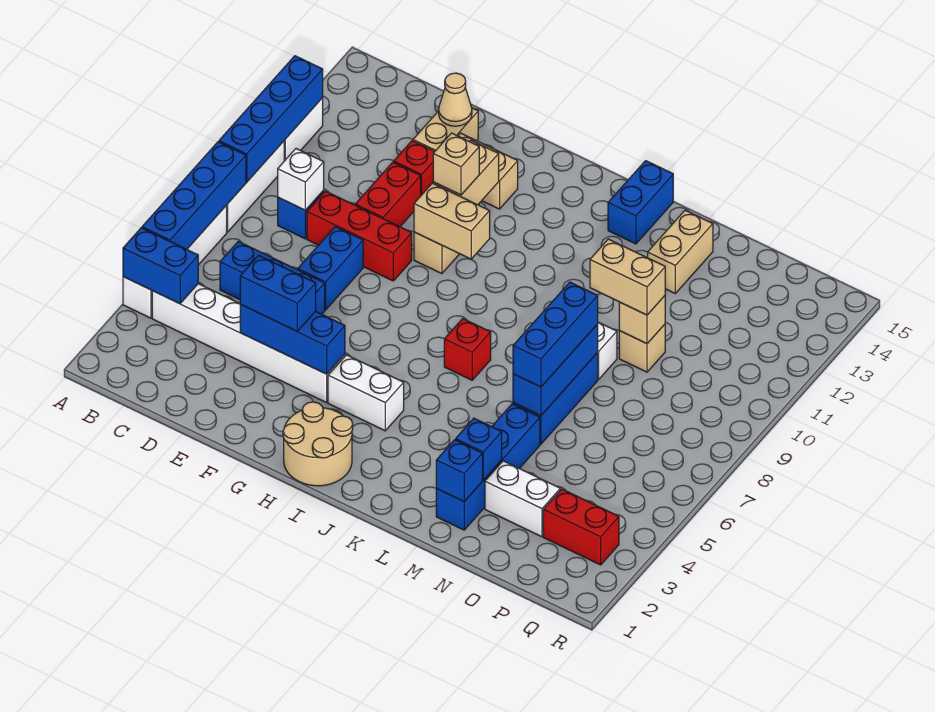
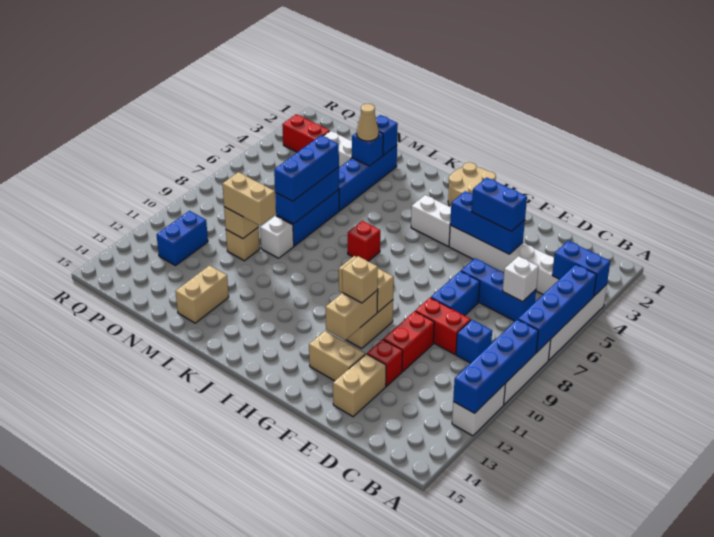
white 1x1 brick [278,149,324,210] -> white 1x1 brick moved to [503,256,539,302]
red 1x3 brick [307,191,412,281] -> red 1x2 brick [415,298,471,354]
tan 1x1 cone [439,73,472,126] -> tan 1x1 cone moved to [357,104,379,141]
blue 1x2 brick [608,161,673,244] -> blue 1x2 brick moved to [157,211,208,266]

